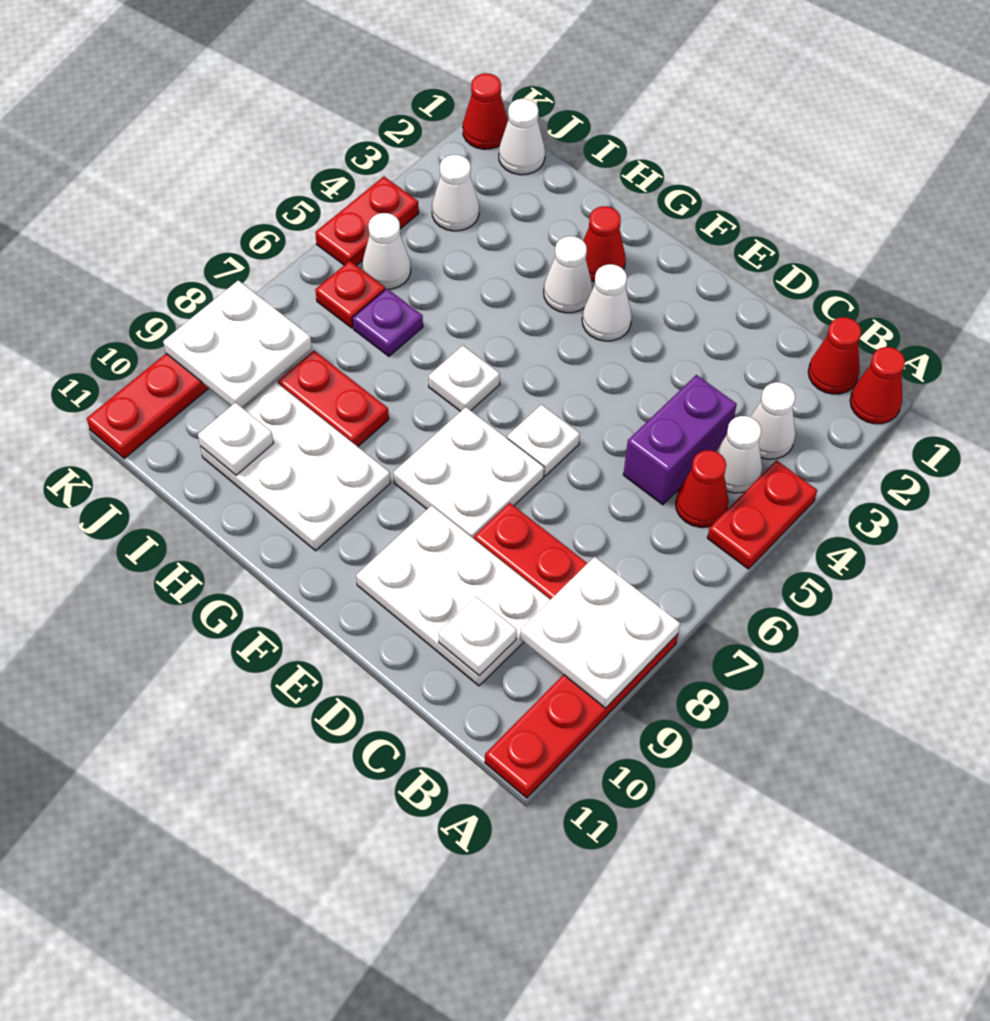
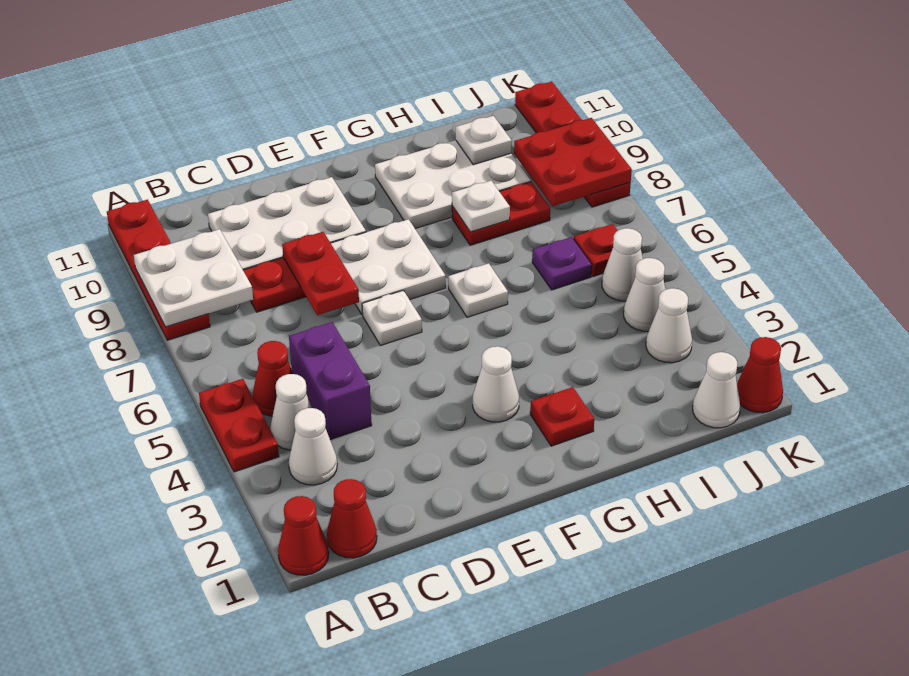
white 1x1 plate [439,597,517,676] -> white 1x1 plate moved to [452,181,510,232]
red 1x1 cone [583,206,626,282] -> red 1x1 plate [530,387,594,446]
white 1x1 cone [544,236,592,313] -> white 1x1 cone moved to [624,258,665,331]
white 2x2 plate [163,280,312,407] -> red 2x2 plate [514,118,632,206]
red 1x2 plate [315,177,419,265] -> red 1x2 plate moved to [282,232,359,315]

